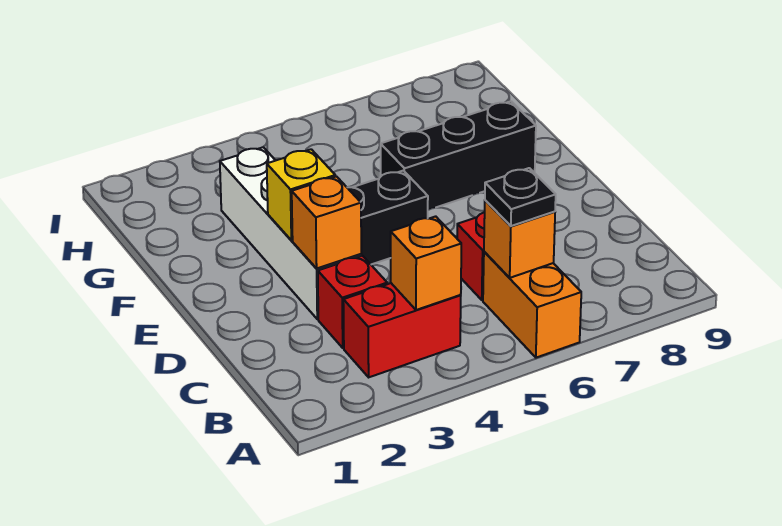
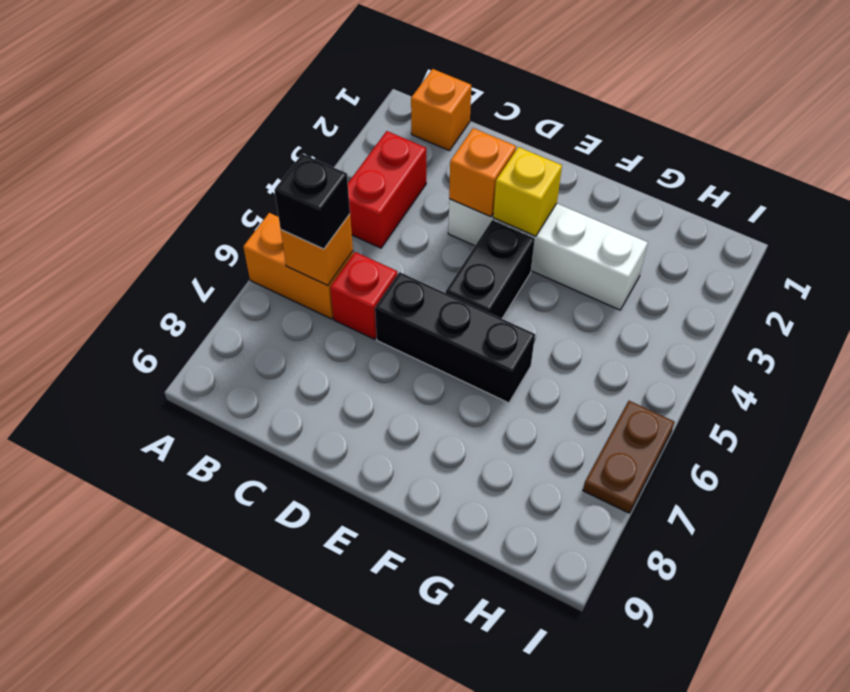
orange 1x1 brick [391,216,461,310] -> orange 1x1 brick moved to [411,69,471,151]
black 1x1 plate [485,168,556,226] -> black 1x1 brick [274,154,350,249]
red 1x1 brick [318,256,387,348] -> none
black 1x3 brick [381,101,536,210] -> black 1x3 brick turned to [375,272,535,403]
none -> brown 1x2 plate [583,401,674,513]

